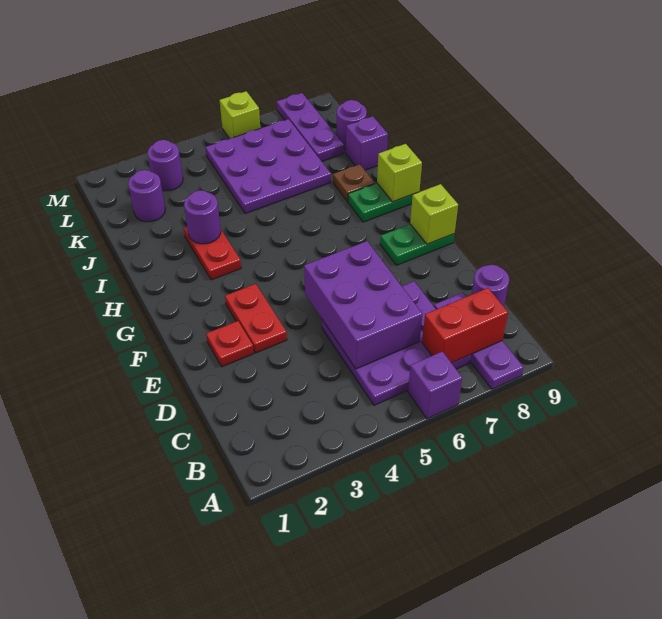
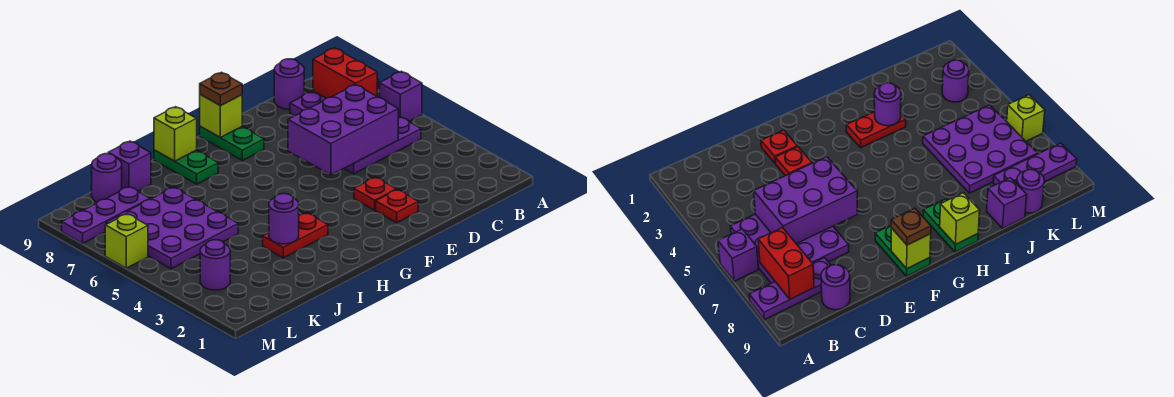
red 1x2 plate [225,284,287,353] -> red 1x1 plate [354,177,396,210]
brown 1x1 plate [333,164,375,202] -> brown 1x1 plate moved to [200,72,242,106]
purple 1x1 round brick [128,170,165,222] -> none

